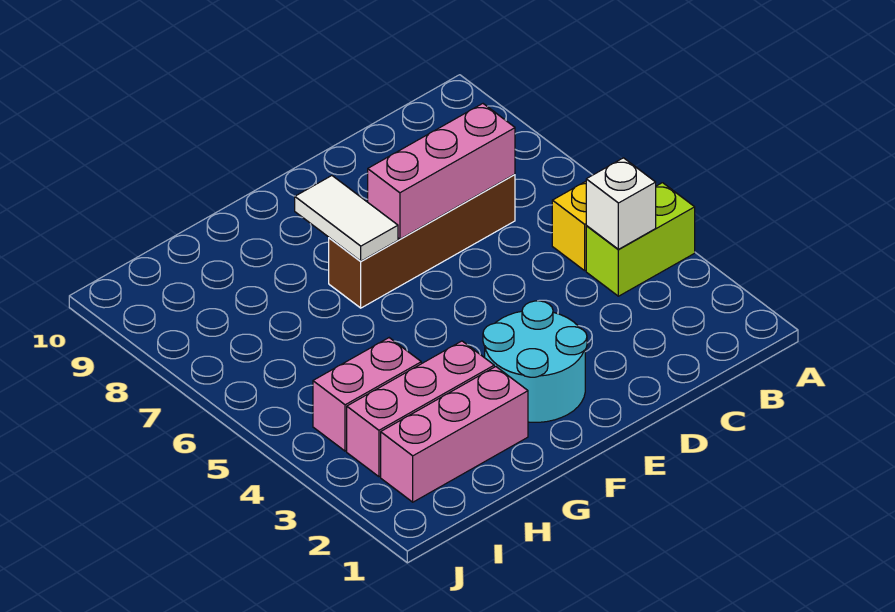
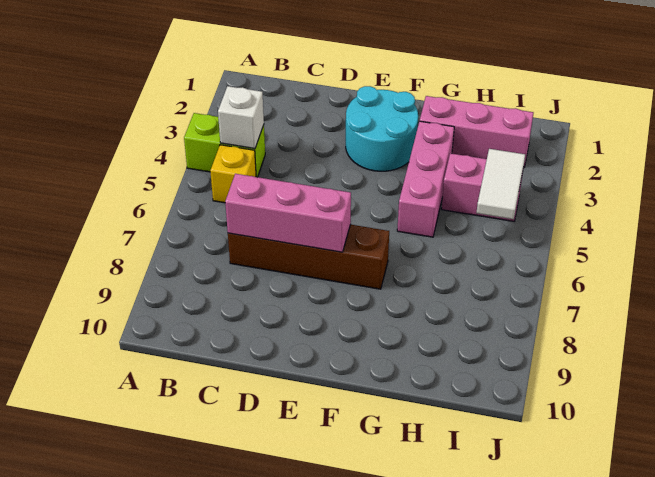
white 1x2 tile [295,176,398,261] -> white 1x2 tile moved to [477,149,525,219]
pink 1x3 brick [347,341,494,477] -> pink 1x3 brick turned to [397,121,454,237]

